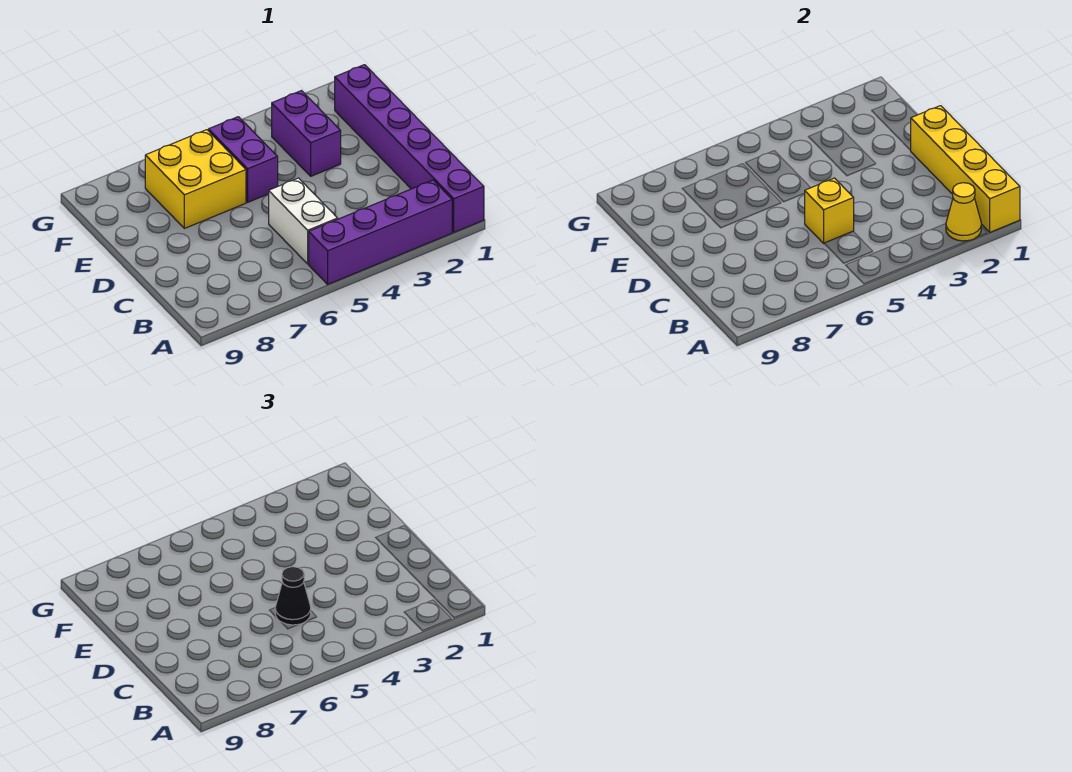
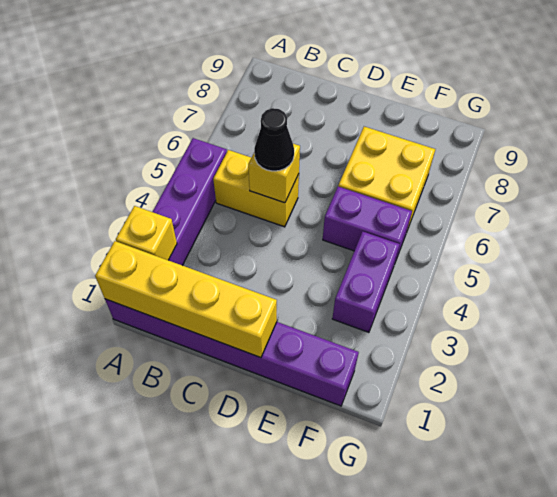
yellow 1x1 cone [946,183,981,241] -> yellow 1x1 brick [116,206,177,260]
white 1x2 brick [269,178,338,264] -> yellow 1x2 brick [213,150,299,227]
purple 1x2 brick [272,91,341,176] -> purple 1x2 brick turned to [332,232,400,332]

